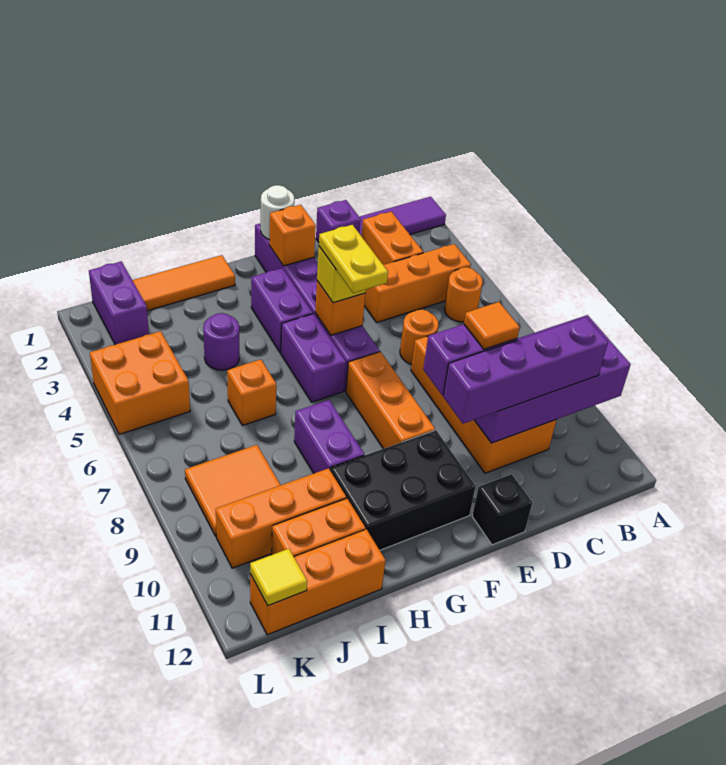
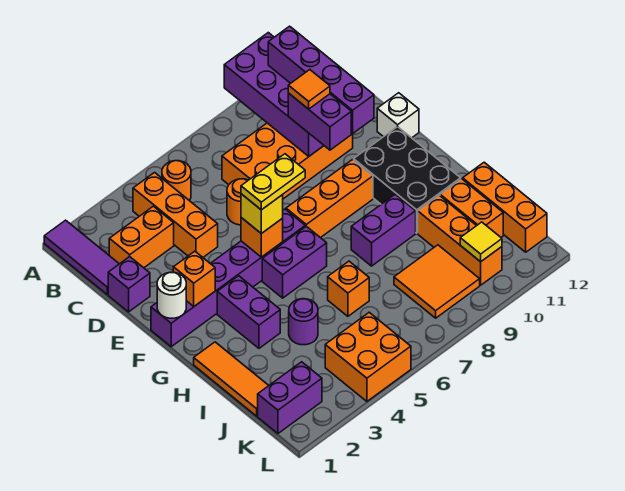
black 1x1 brick [472,474,532,545] -> white 1x1 brick [377,93,419,138]
purple 1x2 brick [251,268,313,353] -> purple 1x2 brick turned to [217,276,280,348]
yellow 1x1 tile [250,549,307,606] -> yellow 1x1 tile moved to [460,222,502,262]

